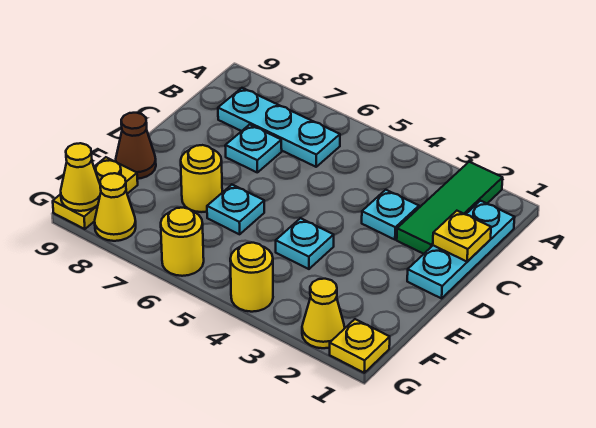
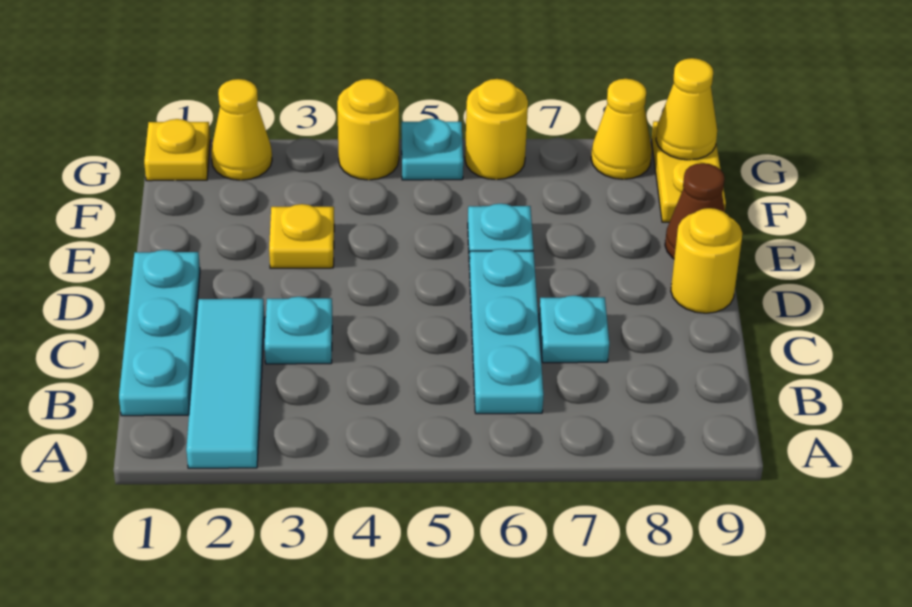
green 1x3 tile [397,162,503,254] -> cyan 1x3 tile [186,299,264,468]
cyan 1x3 plate [218,88,340,167] -> cyan 1x3 plate turned to [469,249,544,414]
yellow 1x1 plate [433,211,491,262] -> yellow 1x1 plate moved to [269,204,334,268]
cyan 1x1 plate [276,218,334,269] -> cyan 1x1 plate moved to [402,119,463,180]
yellow 1x1 round brick [181,145,222,212] -> yellow 1x1 round brick moved to [671,208,742,313]

